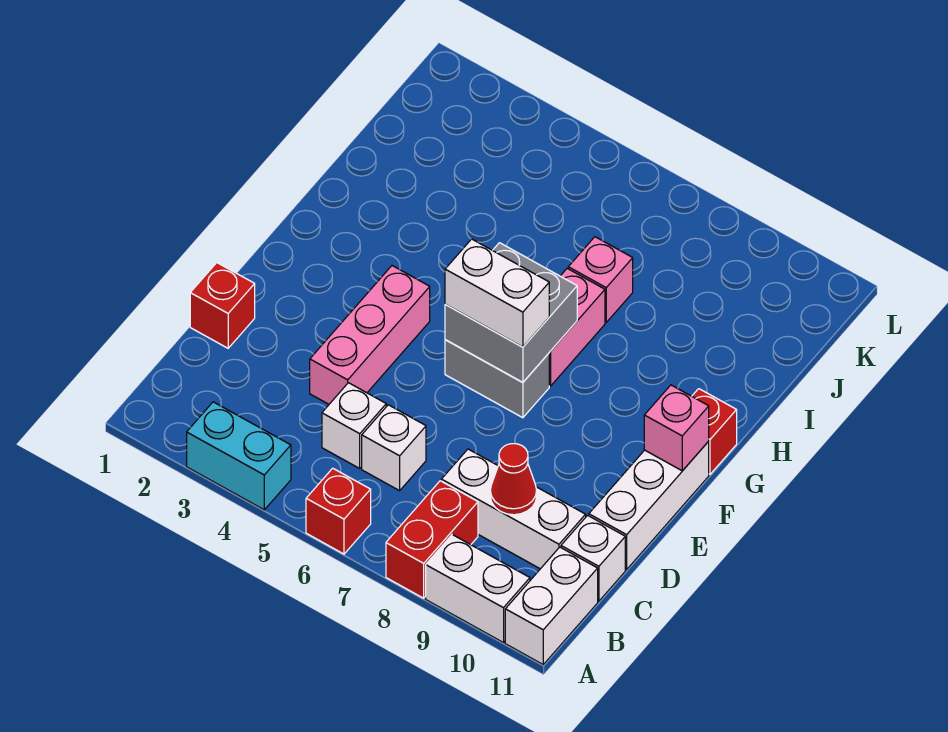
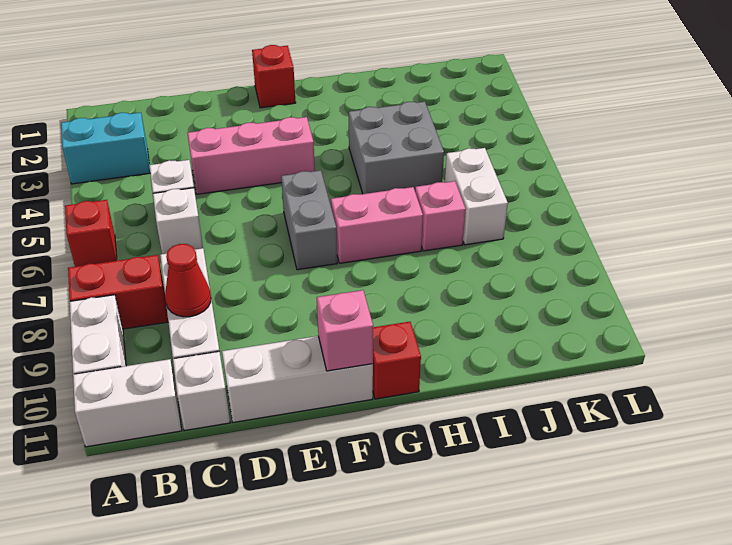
cyan 1x2 brick [187,402,291,510] -> cyan 1x2 brick turned to [61,112,150,184]
red 1x1 brick [190,263,255,348] -> red 1x1 brick moved to [252,45,296,108]
grey 2x2 brick [445,243,577,382] -> grey 2x2 brick moved to [349,102,444,194]
white 1x2 brick [445,239,549,347] -> white 1x2 brick moved to [445,148,508,245]

